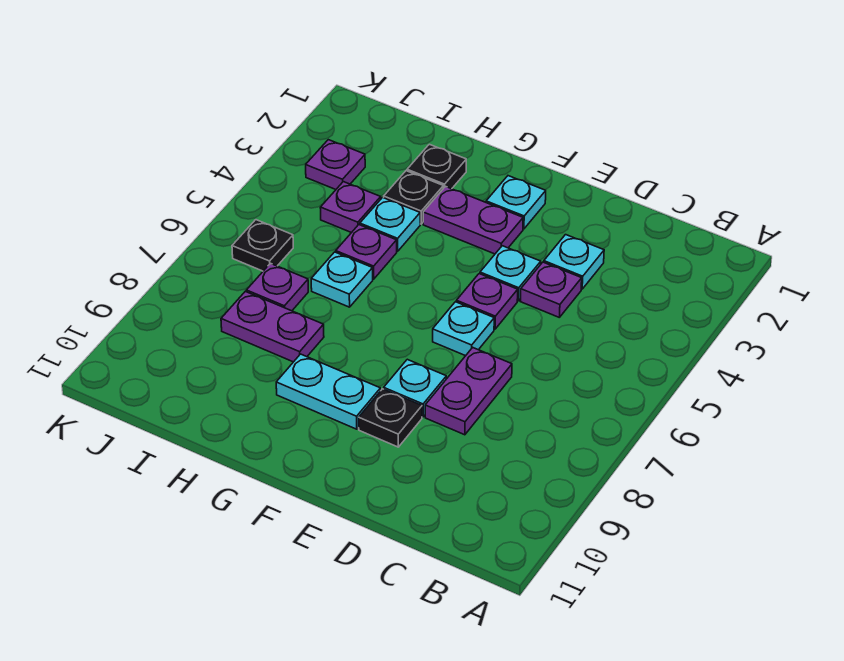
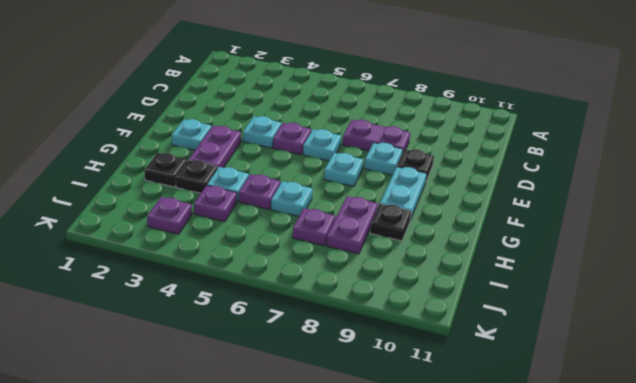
cyan 1x1 plate [544,235,604,289] -> cyan 1x1 plate moved to [324,153,363,186]
purple 1x1 plate [521,262,582,317] -> none
black 1x1 plate [232,220,293,271] -> black 1x1 plate moved to [370,204,411,241]

